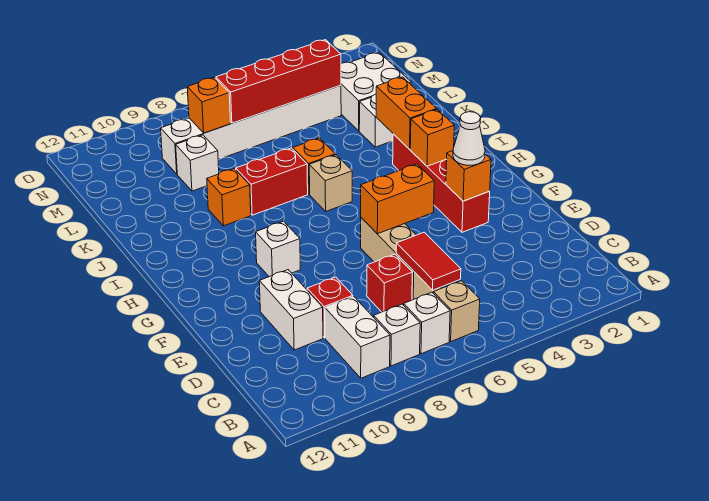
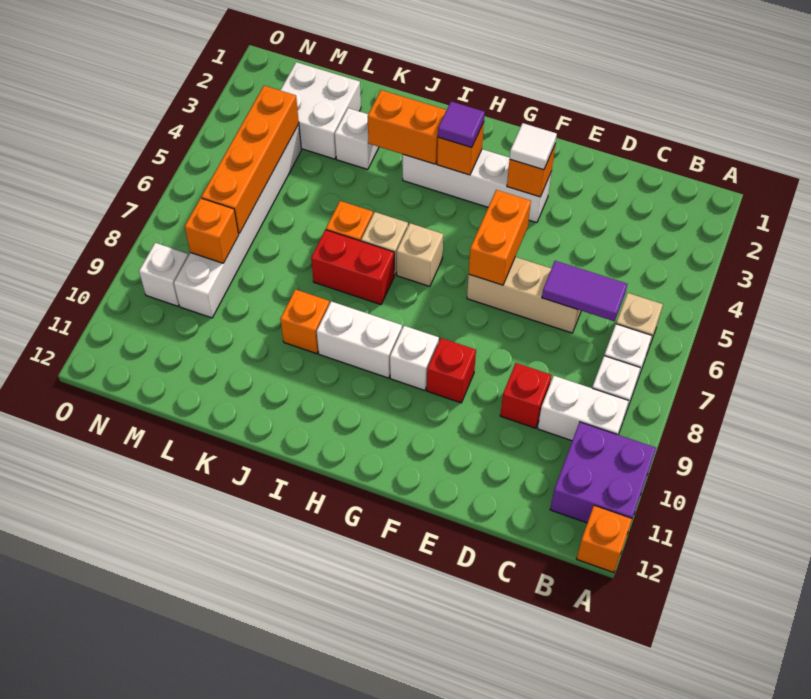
none -> purple 2x2 brick [550,422,656,523]
none -> orange 1x1 brick [577,506,632,573]
red 1x2 tile [396,232,461,290] -> purple 1x2 tile [542,261,627,321]
red 1x1 brick [367,254,412,312] -> red 1x1 brick moved to [427,338,476,403]
white 1x2 brick [259,270,323,350] -> white 1x2 brick moved to [317,301,402,378]
red 1x4 brick [393,134,490,232] -> white 1x4 brick [403,149,552,223]
white 1x1 cone [453,112,485,165] -> white 1x1 tile [510,123,557,170]
none -> purple 1x1 tile [438,102,485,147]
none -> tan 1x1 brick [397,223,443,286]
red 1x2 brick [236,148,308,215] -> red 1x2 brick turned to [311,230,394,305]
white 1x1 brick [176,135,219,191] -> white 1x1 brick moved to [139,243,188,306]
red 1x4 brick [216,40,341,123] -> orange 1x4 brick [201,86,299,234]

